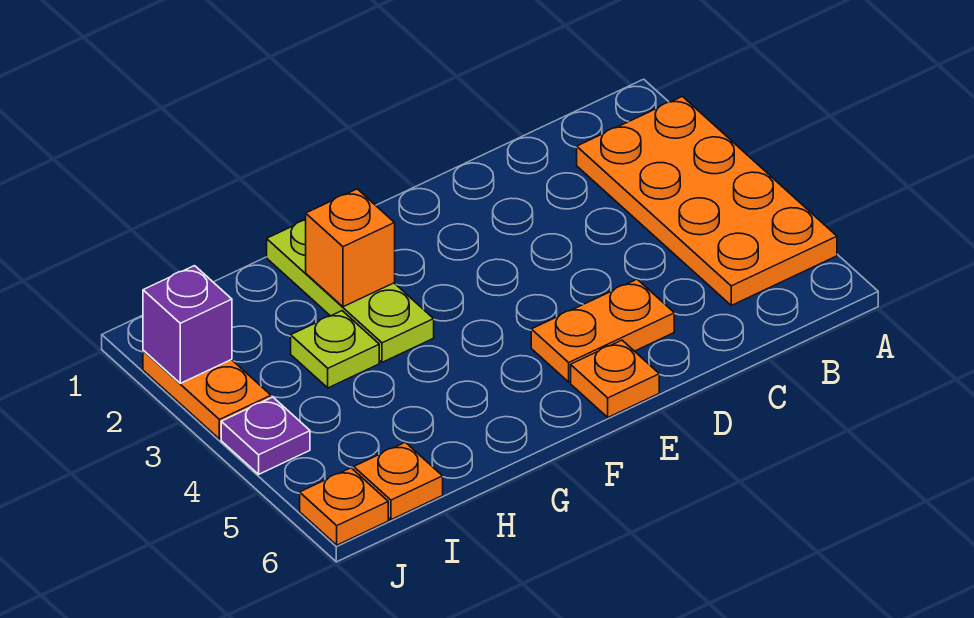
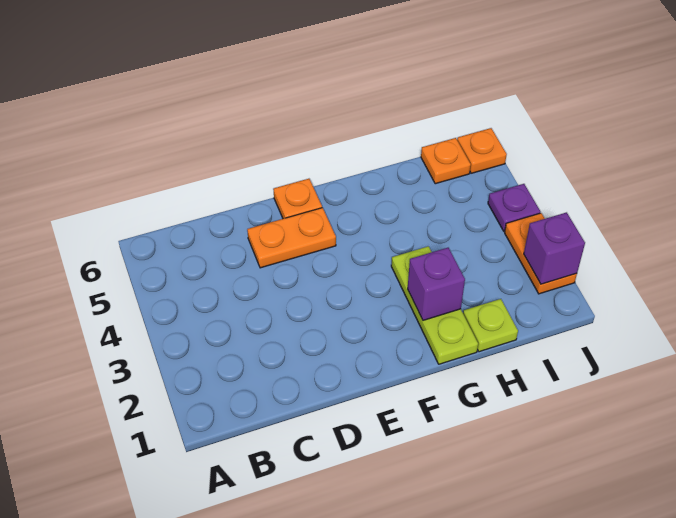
orange 2x4 plate [577,96,837,305] -> none
orange 1x1 brick [306,189,395,307] -> purple 1x1 brick [408,248,465,320]
lime 1x1 plate [291,311,379,388] -> lime 1x1 plate moved to [463,299,518,352]

